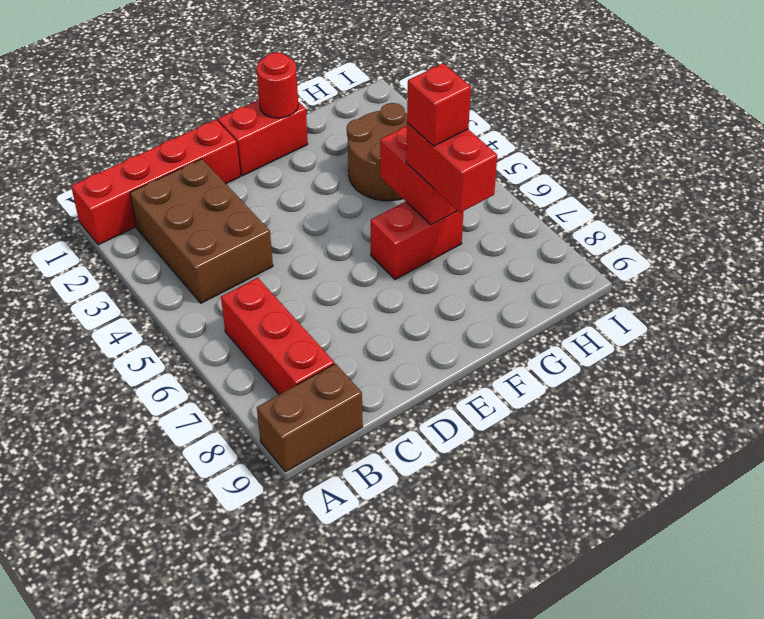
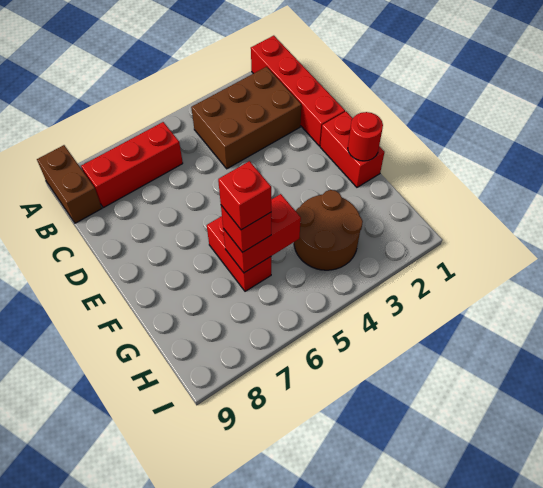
red 1x2 brick [406,123,497,213] -> red 1x1 brick [221,205,271,252]

